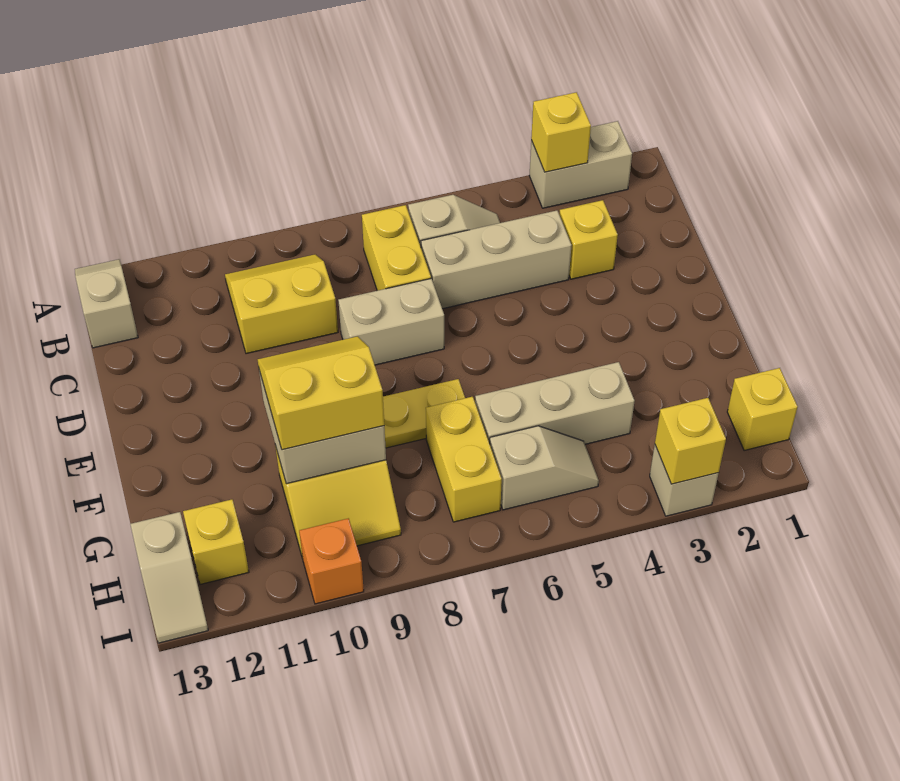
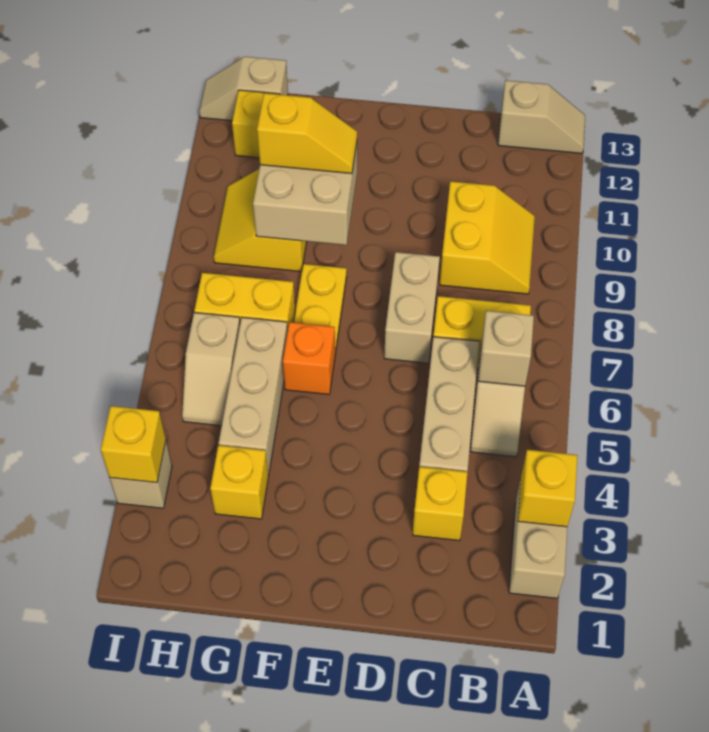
none -> tan 1x1 brick [478,311,534,386]
yellow 2x2 slope [258,336,384,450] -> yellow 1x2 slope [257,93,357,174]
yellow 1x1 brick [727,368,798,451] -> yellow 1x1 brick moved to [210,445,269,519]
orange 1x1 brick [299,518,364,604] -> orange 1x1 brick moved to [283,322,335,394]

